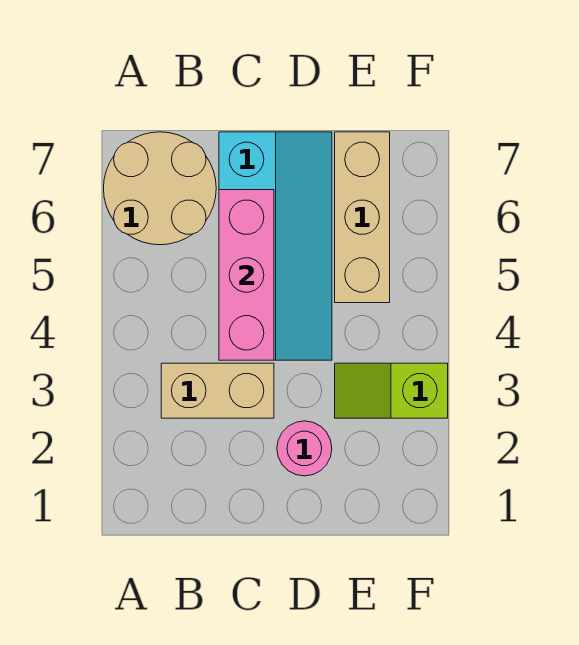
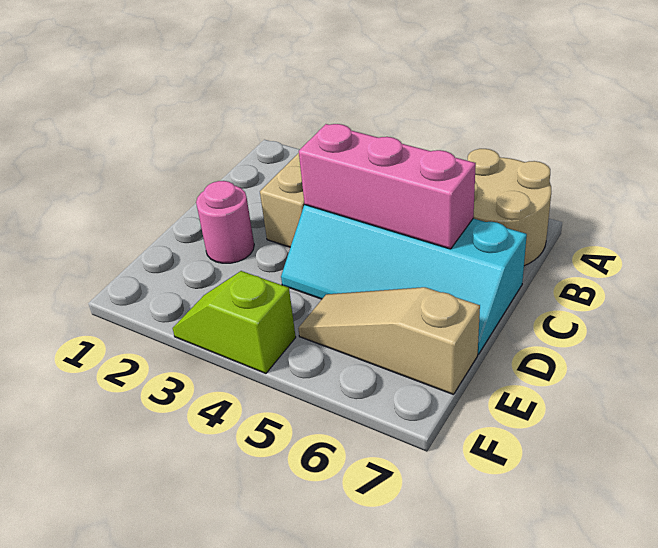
lime 1x2 slope [335,363,448,418] -> lime 1x2 slope turned to [173,271,296,373]
tan 1x3 brick [335,132,390,303] -> tan 1x3 slope [298,287,480,395]

